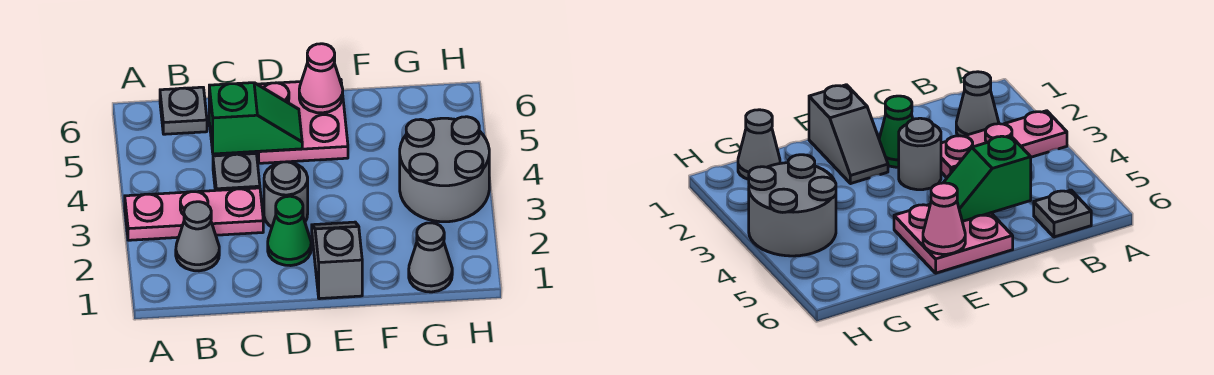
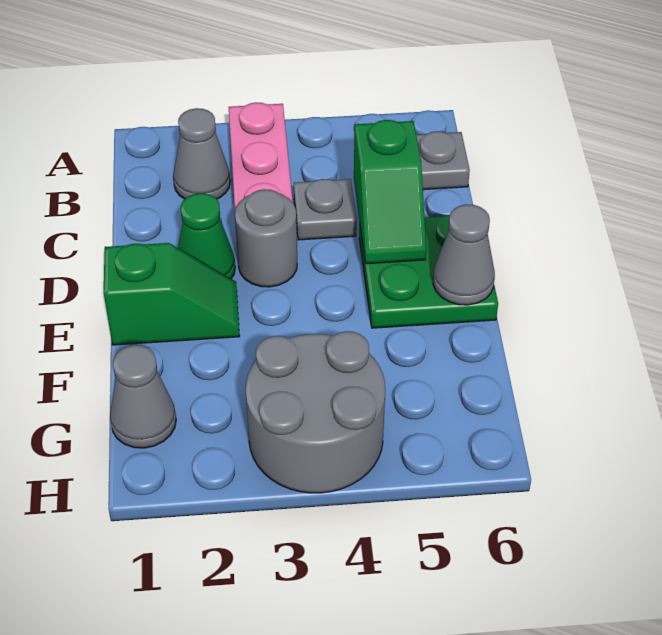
pink 2x2 plate [257,79,348,163] -> green 2x2 plate [359,215,498,328]
grey 1x2 slope [312,222,362,299] -> green 1x2 slope [104,243,240,345]
pink 1x1 cone [299,44,343,113] -> grey 1x1 cone [433,204,495,305]

